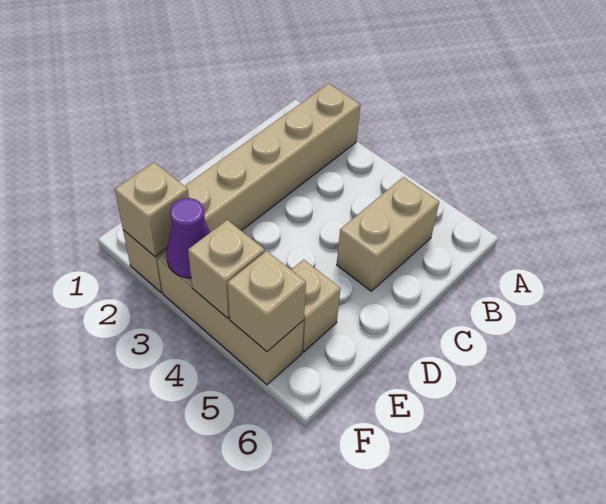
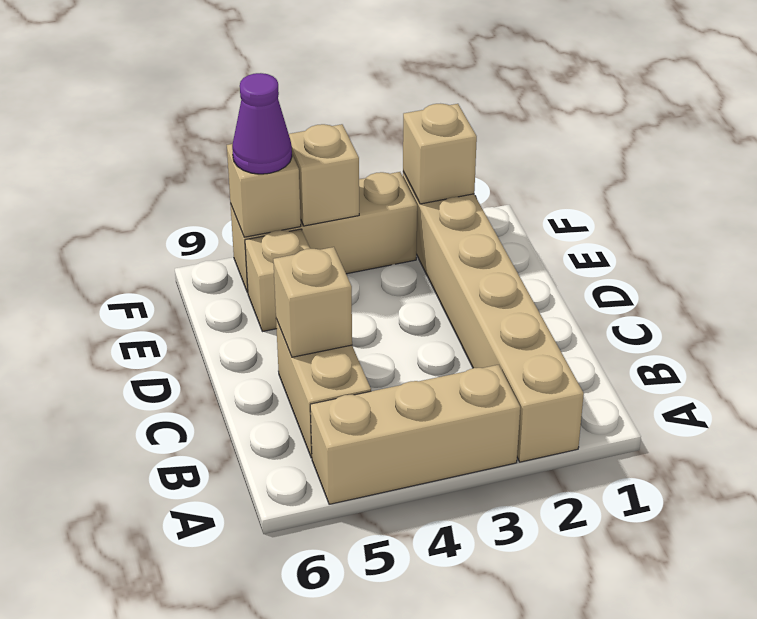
none -> tan 1x3 brick [310,365,520,504]
none -> tan 1x1 brick [273,247,352,357]
purple 1x1 cone [166,198,210,278] -> purple 1x1 cone moved to [232,73,292,174]

